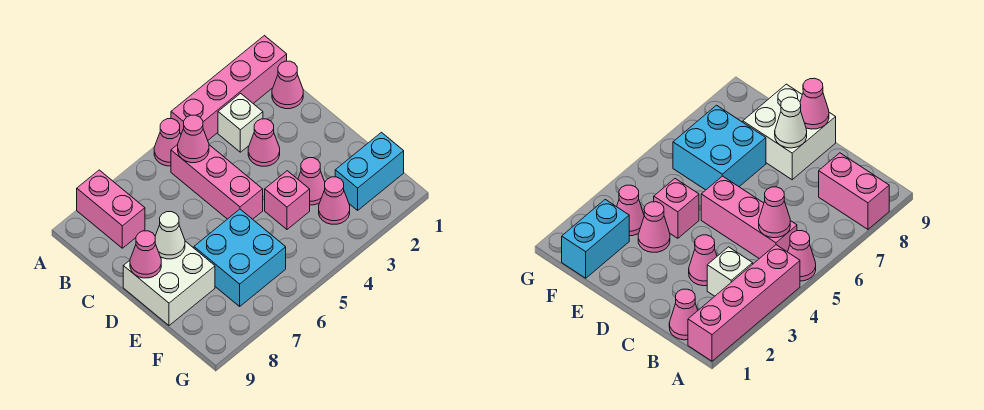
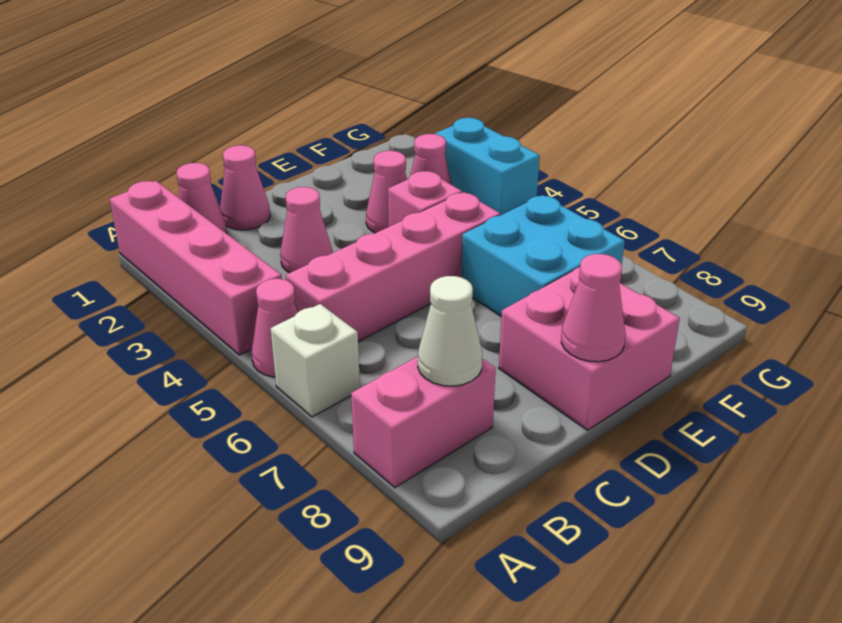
white 1x1 brick [218,93,263,152] -> white 1x1 brick moved to [271,304,360,417]
pink 1x3 brick [171,145,263,219] -> pink 1x4 brick [286,192,501,341]
pink 1x1 cone [178,115,209,163] -> pink 1x1 cone moved to [220,145,270,230]
white 2x2 brick [123,241,215,325] -> pink 2x2 brick [499,267,680,430]
white 1x1 cone [155,212,185,259] -> white 1x1 cone moved to [418,276,482,386]
cyan 1x2 brick [335,132,404,210] -> cyan 1x2 brick moved to [435,118,540,215]

